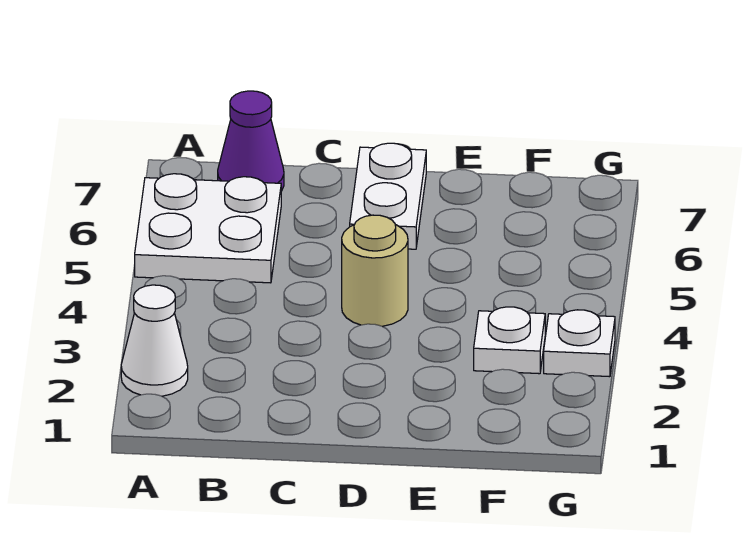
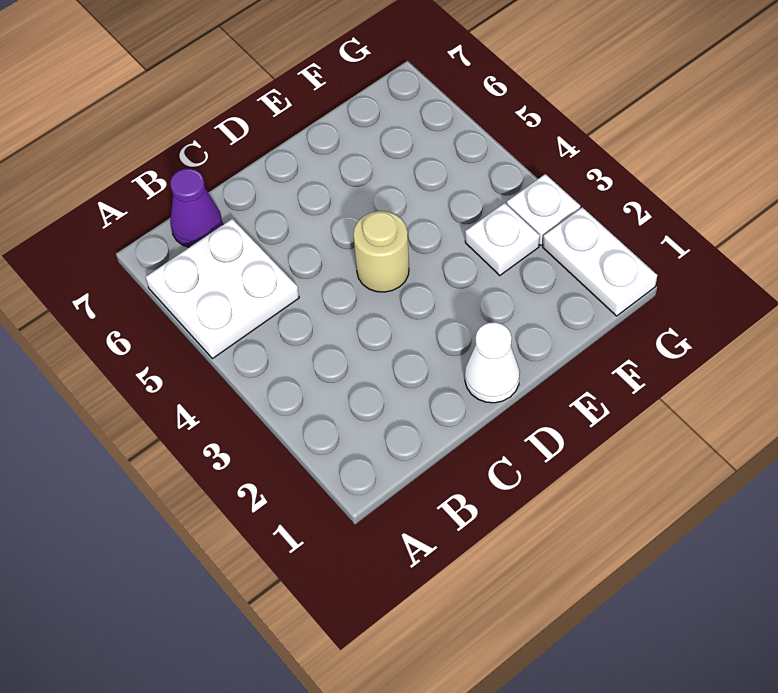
white 1x1 cone [121,285,188,396] -> white 1x1 cone moved to [465,322,520,403]
white 1x2 plate [350,143,426,249] -> white 1x2 plate moved to [543,207,657,316]

